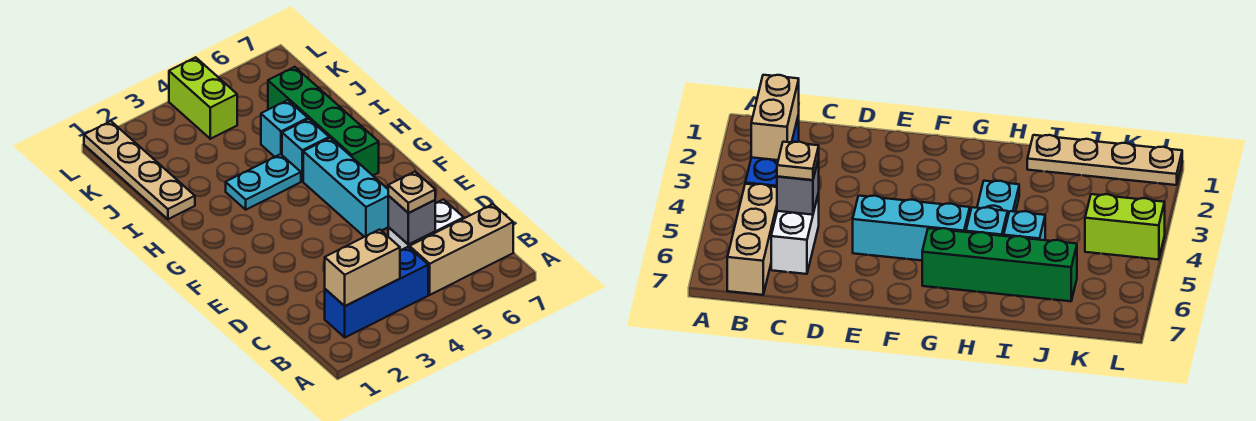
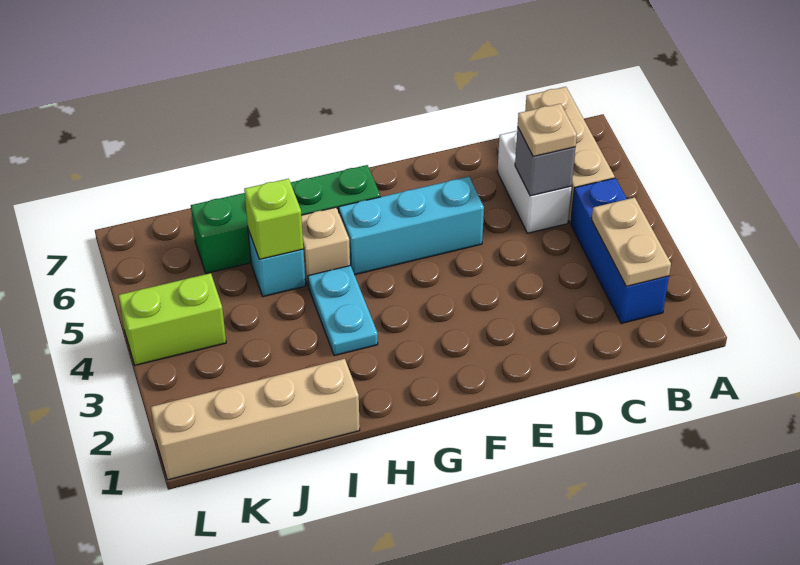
tan 1x2 brick [325,229,400,306] -> tan 1x2 plate [592,197,671,286]
cyan 1x1 brick [282,119,329,181] -> tan 1x1 brick [301,207,350,285]
tan 1x4 plate [84,121,195,219] -> tan 1x4 brick [151,359,360,480]
none -> lime 1x1 brick [244,179,303,259]

